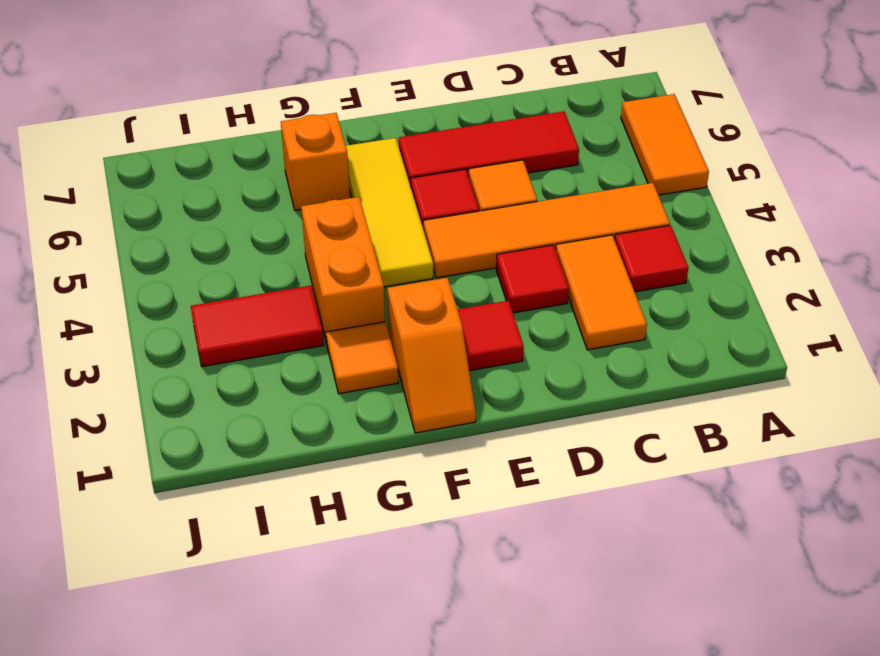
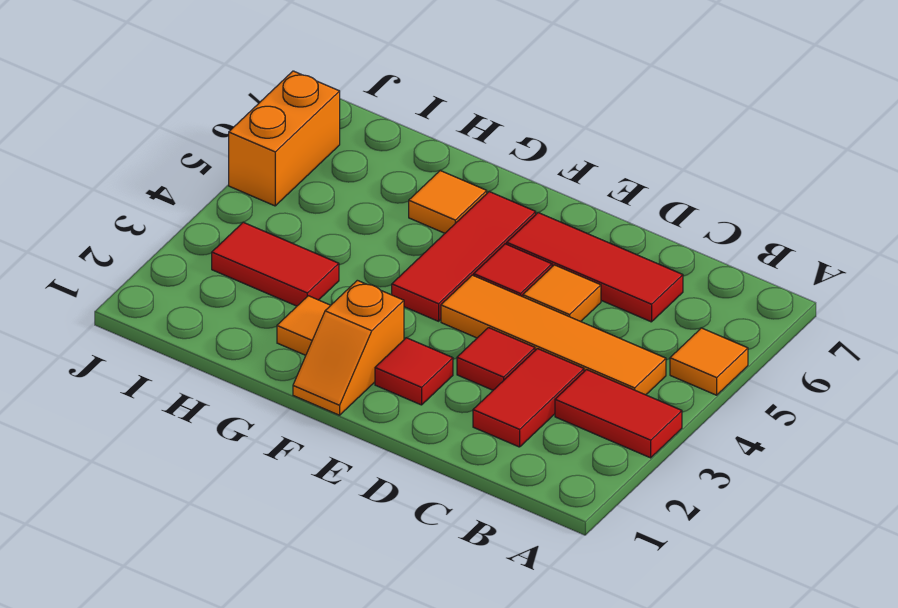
orange 1x2 tile [621,94,709,195] -> orange 1x1 tile [670,328,748,395]
red 1x1 tile [615,225,688,292] -> red 1x2 tile [555,370,682,458]
orange 1x2 tile [556,235,647,350] -> red 1x2 tile [473,349,584,447]
yellow 1x3 tile [346,138,433,287] -> red 1x3 tile [392,191,536,321]
orange 1x2 brick [301,197,385,344] -> orange 1x2 brick moved to [229,71,340,206]
orange 1x1 brick [281,113,350,211] -> orange 1x1 tile [409,170,487,233]

